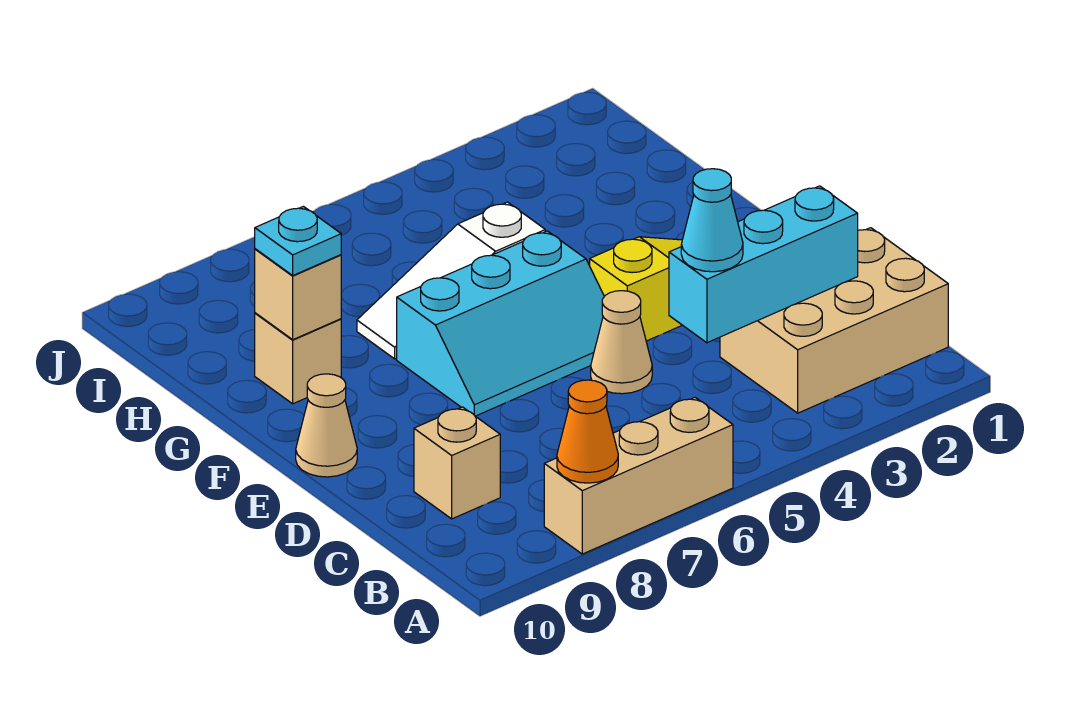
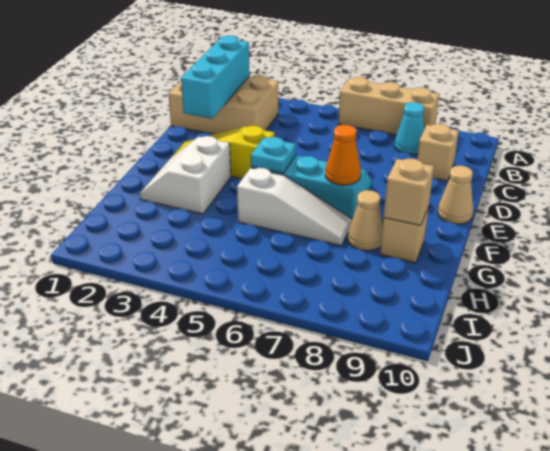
orange 1x1 cone [557,380,618,483] -> orange 1x1 cone moved to [325,125,361,185]
cyan 1x3 brick [669,186,858,343] -> cyan 1x3 brick turned to [181,35,250,119]
cyan 1x1 cone [681,169,743,272] -> cyan 1x1 cone moved to [394,102,424,155]
tan 1x1 cone [591,291,652,394] -> tan 1x1 cone moved to [348,190,383,251]
none -> white 2x2 slope [140,136,231,214]
cyan 1x1 plate [255,206,341,275] -> cyan 1x1 plate moved to [251,137,296,173]

